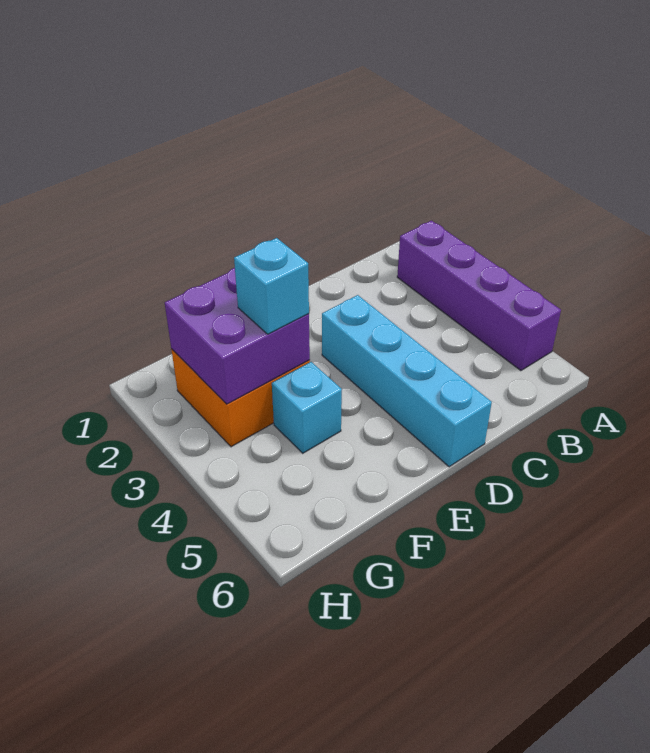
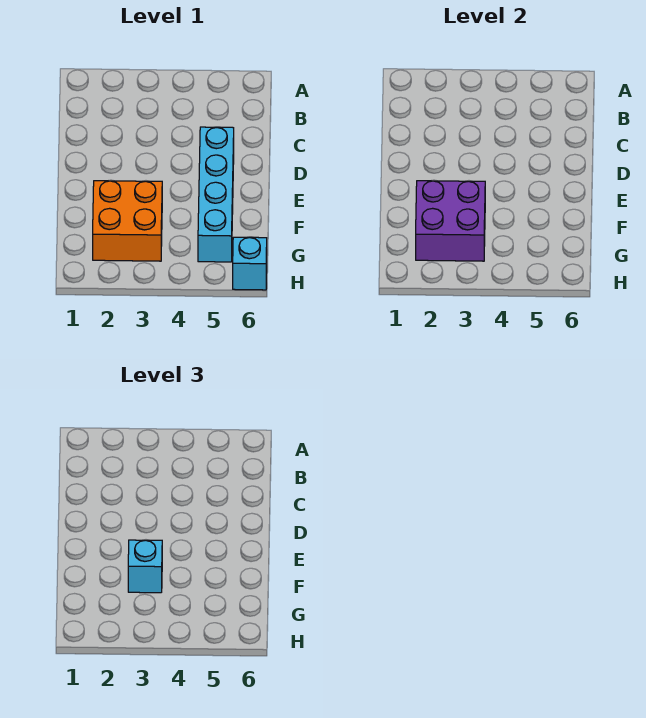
purple 1x4 brick [397,221,561,371] -> none
cyan 1x4 brick [322,295,492,467] -> cyan 1x4 brick turned to [198,127,234,262]
cyan 1x1 brick [272,362,342,453] -> cyan 1x1 brick moved to [233,237,267,290]

